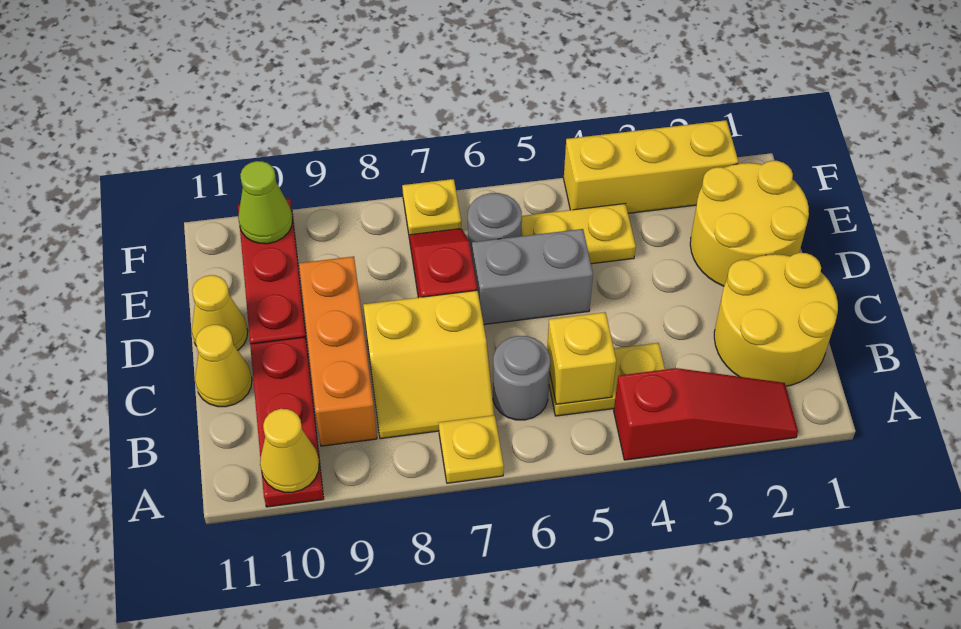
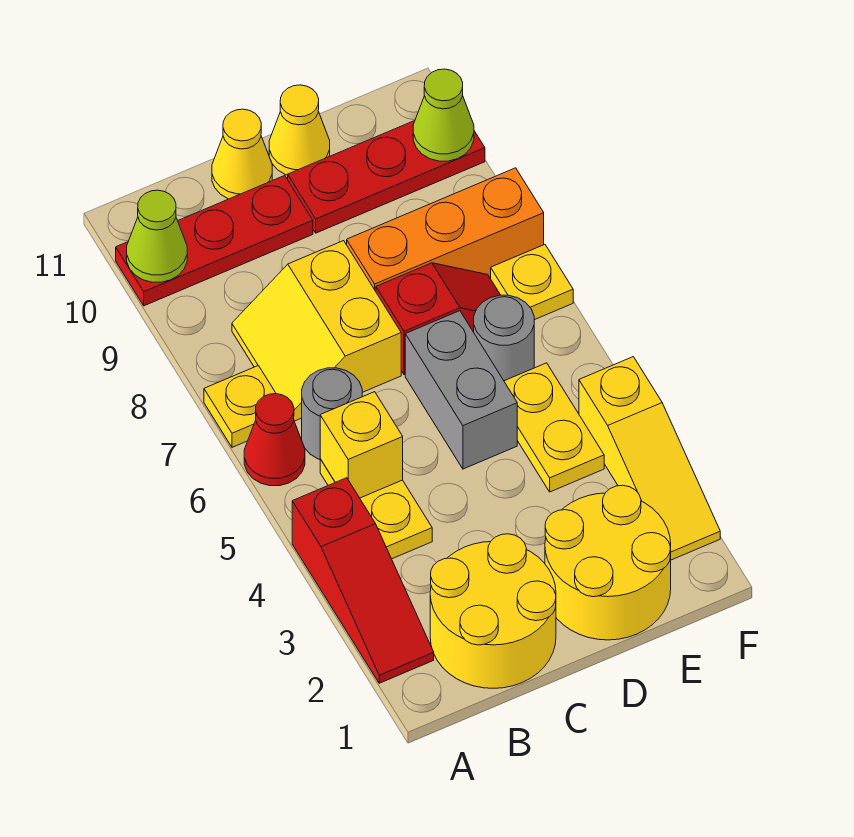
none -> red 1x1 cone [244,394,305,486]
yellow 1x1 cone [260,409,319,492] -> lime 1x1 cone [127,190,187,282]
orange 1x3 brick [299,257,377,446] -> orange 1x3 brick moved to [347,168,544,291]
yellow 1x3 brick [564,120,738,213] -> yellow 1x3 slope [579,357,720,560]

